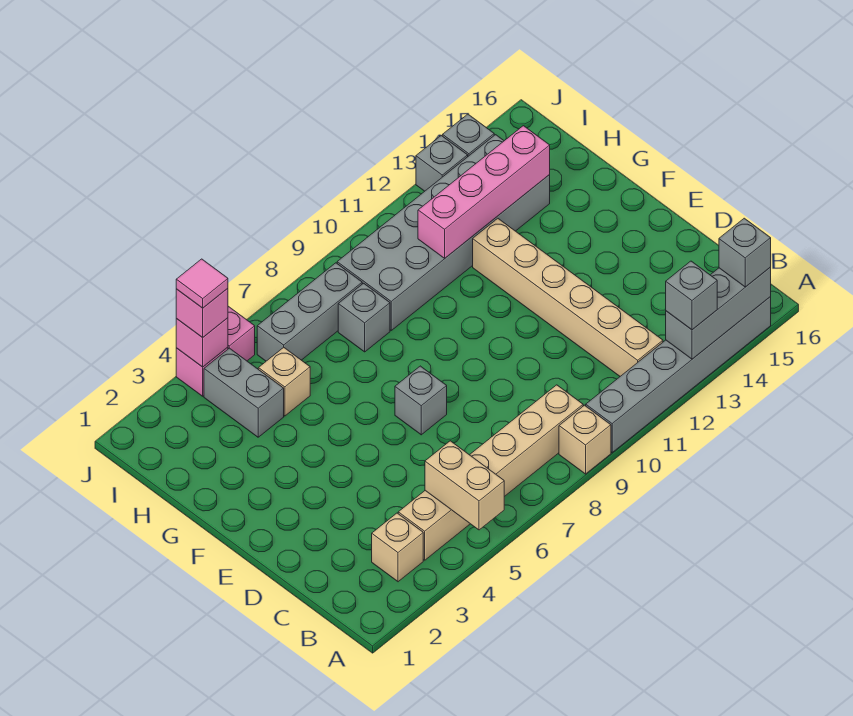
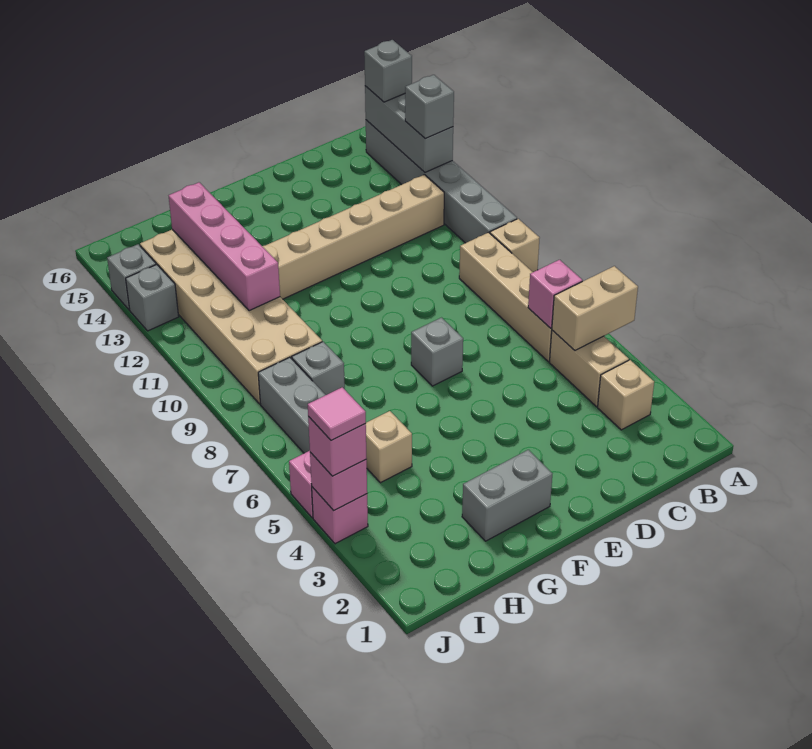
none -> pink 1x1 brick [528,260,583,328]
grey 1x2 brick [204,348,284,437] -> grey 1x2 brick moved to [462,450,552,541]
grey 2x6 brick [337,135,550,330] -> tan 2x6 brick [140,229,322,404]

